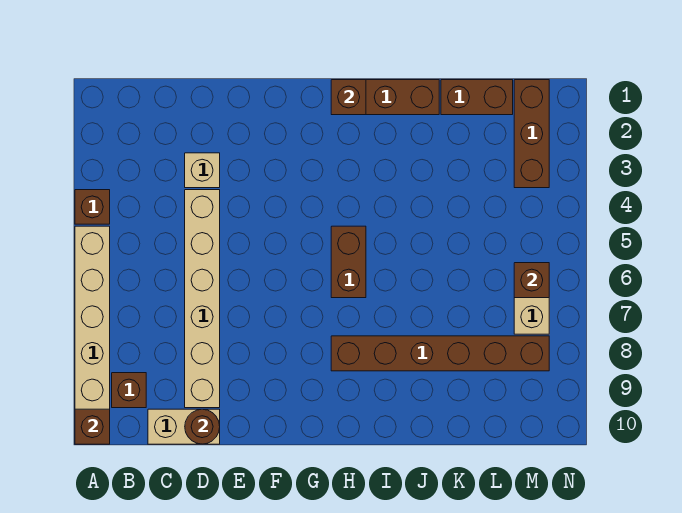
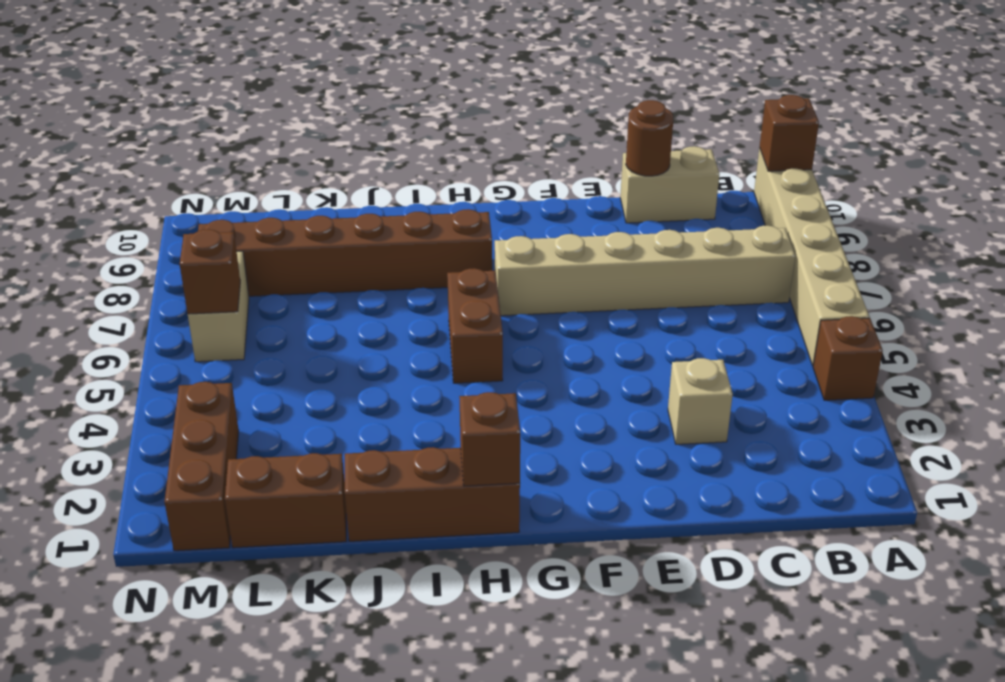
brown 1x1 brick [112,373,146,408] -> none
tan 1x6 brick [185,190,220,408] -> tan 1x6 brick turned to [495,226,795,316]

